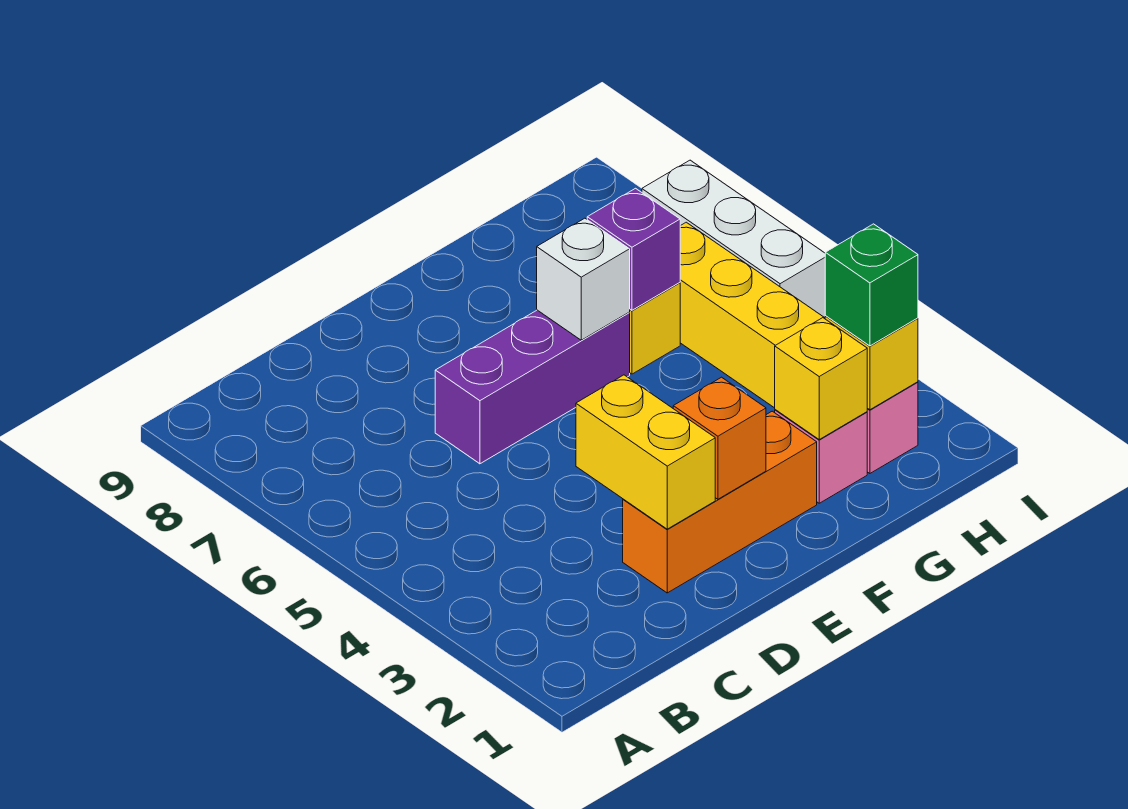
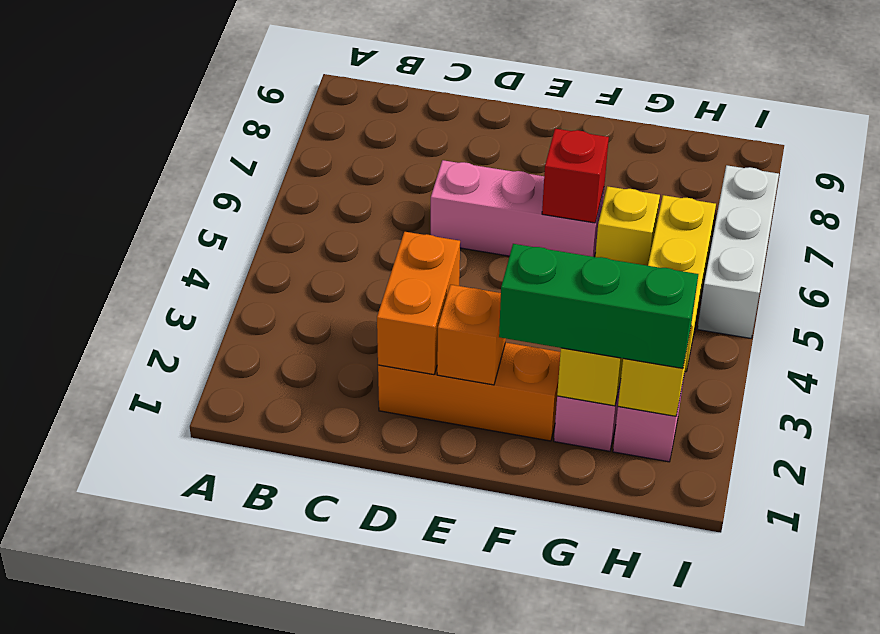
yellow 1x2 brick [576,375,715,529] -> orange 1x2 brick [377,232,460,375]
purple 1x3 brick [435,310,630,464] -> pink 1x3 brick [431,160,604,257]
white 1x1 brick [537,218,630,340] -> red 1x1 brick [542,129,609,223]
purple 1x1 brick [587,188,680,310] -> none
green 1x1 brick [825,224,918,346] -> green 1x3 brick [499,244,698,368]

